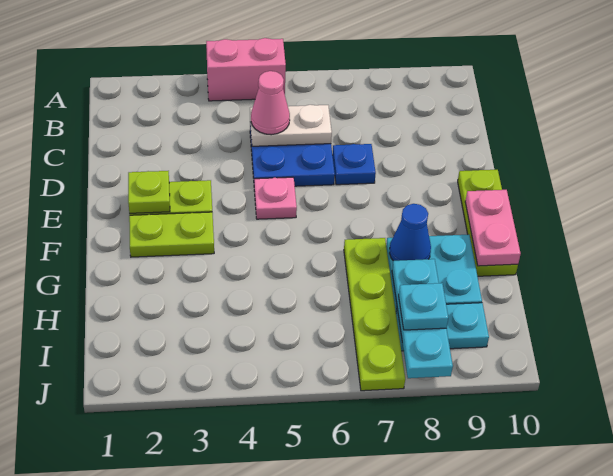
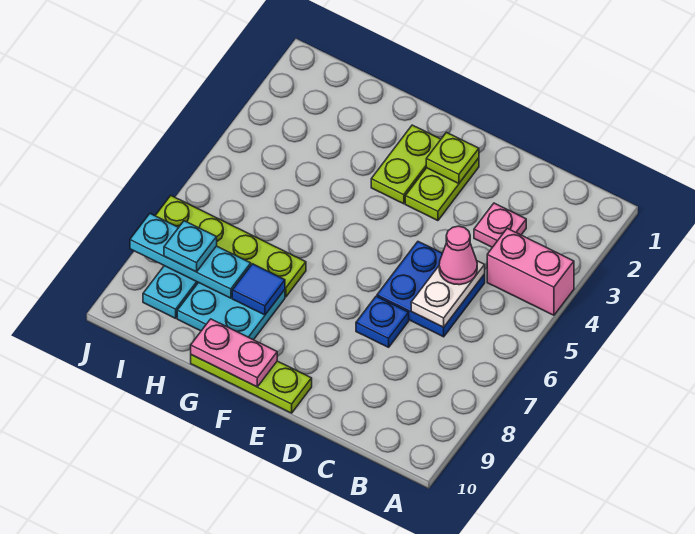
pink 1x2 brick [206,38,286,101] -> pink 1x2 brick turned to [487,228,574,315]
pink 1x1 plate [254,177,297,219] -> pink 1x1 plate moved to [474,203,526,247]
blue 1x1 cone [389,204,431,261] -> blue 1x1 tile [232,264,285,315]

